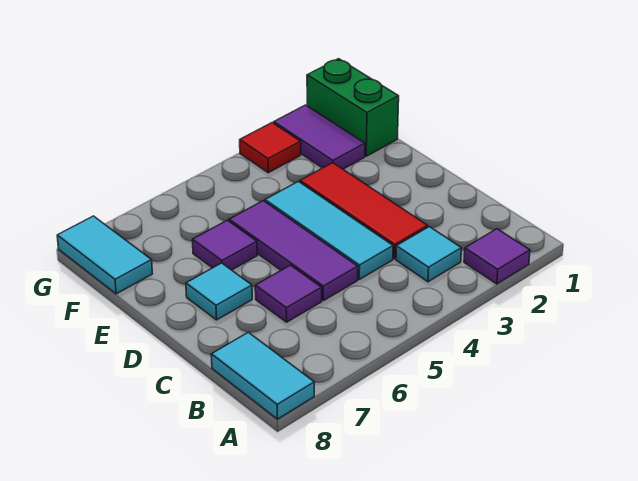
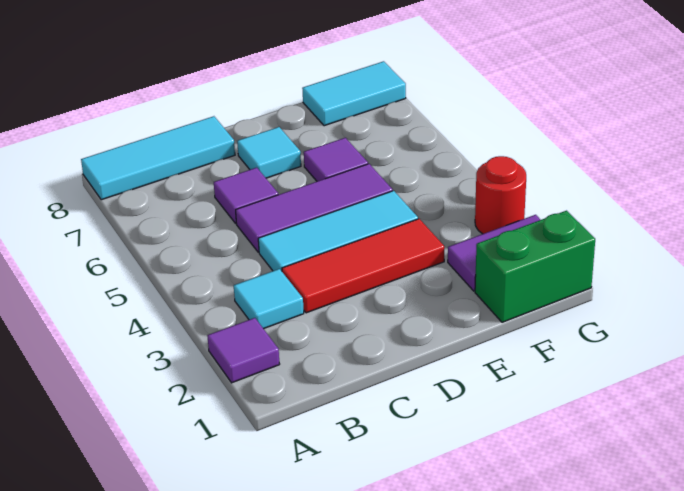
cyan 1x2 tile [211,332,314,419] -> cyan 1x3 tile [81,116,235,200]
red 1x1 tile [240,123,301,173] -> red 1x1 round brick [475,156,526,234]

